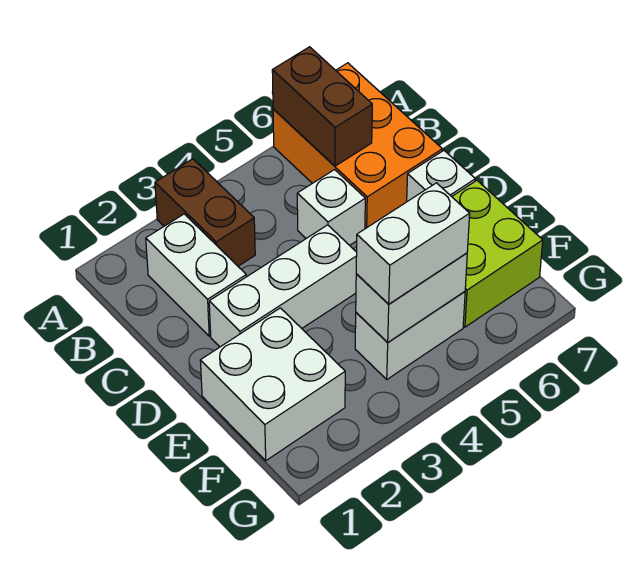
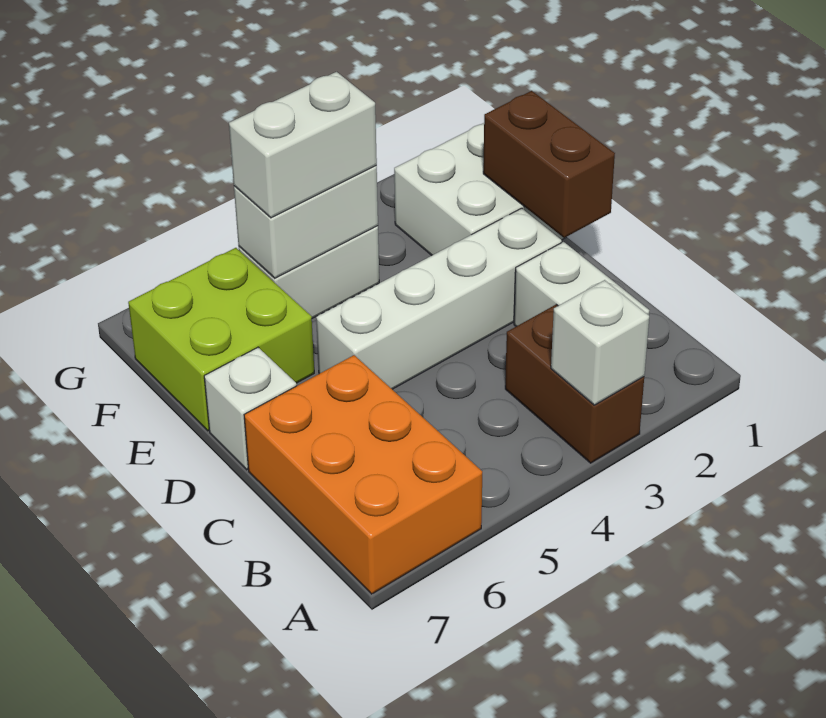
brown 1x2 brick [272,47,372,166] -> brown 1x2 brick moved to [483,91,615,238]
white 1x1 brick [297,170,365,245] -> white 1x1 brick moved to [551,280,649,405]
white 1x3 brick [209,225,357,347] -> white 1x4 brick [316,208,562,389]

